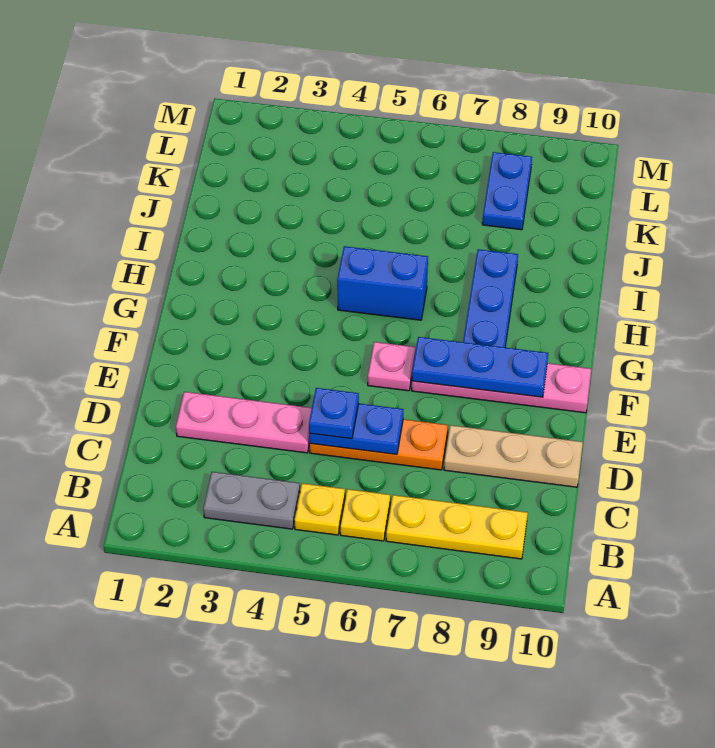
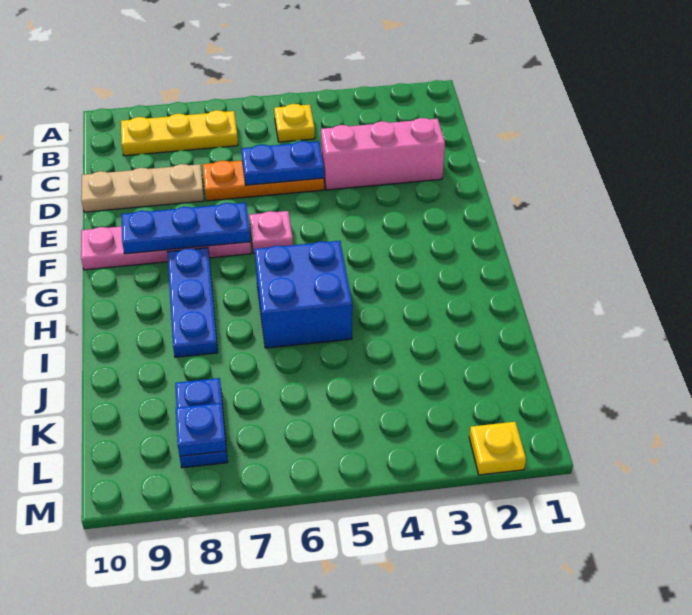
grey 1x2 plate [203,472,300,529] -> none
yellow 1x1 plate [340,489,390,541] -> yellow 1x1 plate moved to [469,422,526,475]
pink 1x3 plate [176,392,312,453] -> pink 1x3 brick [321,118,445,190]
blue 1x1 plate [309,388,359,439] -> blue 1x1 plate moved to [176,403,226,456]
blue 1x2 brick [337,246,428,320] -> blue 2x2 brick [255,241,352,348]

